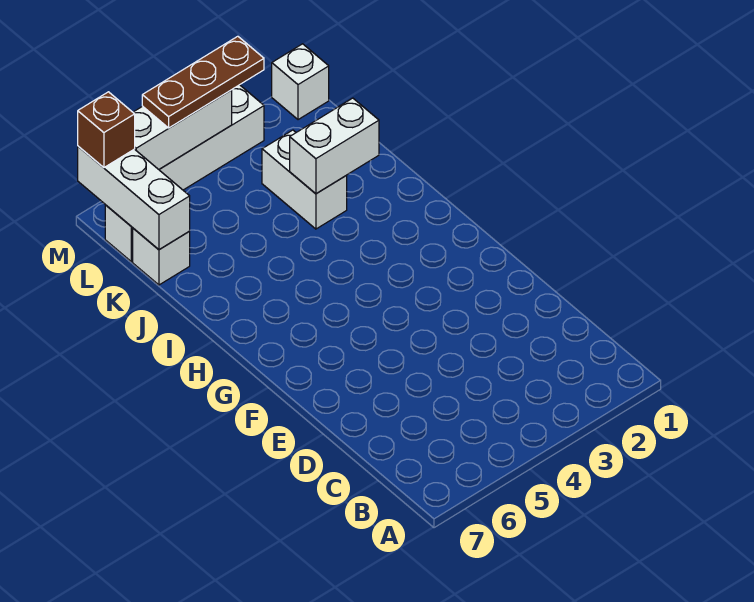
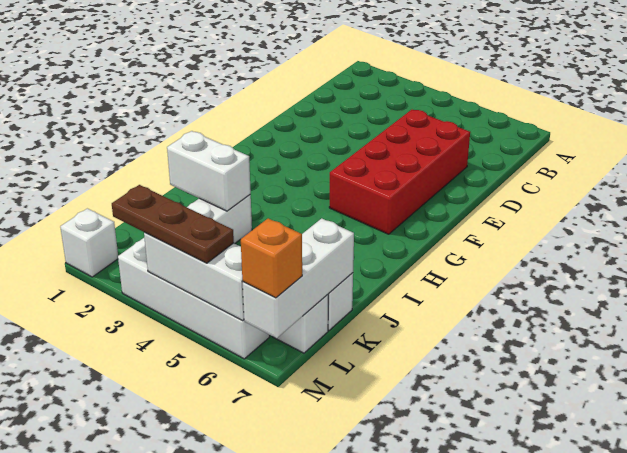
none -> red 2x4 brick [329,110,470,234]
brown 1x1 brick [78,92,135,168] -> orange 1x1 brick [241,218,302,298]

